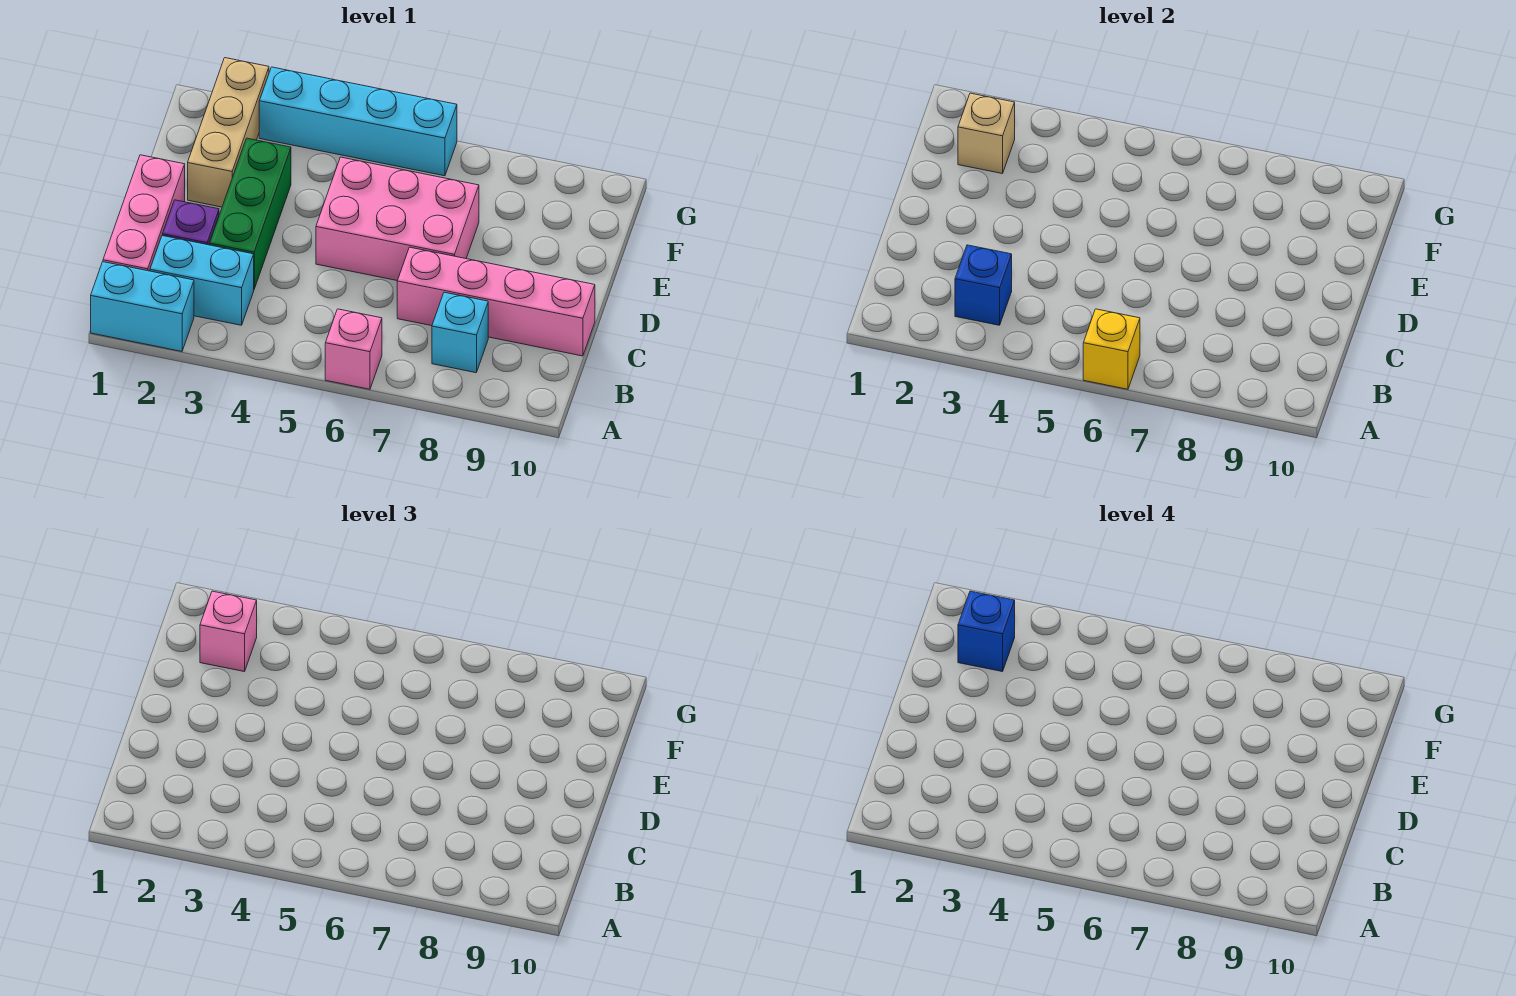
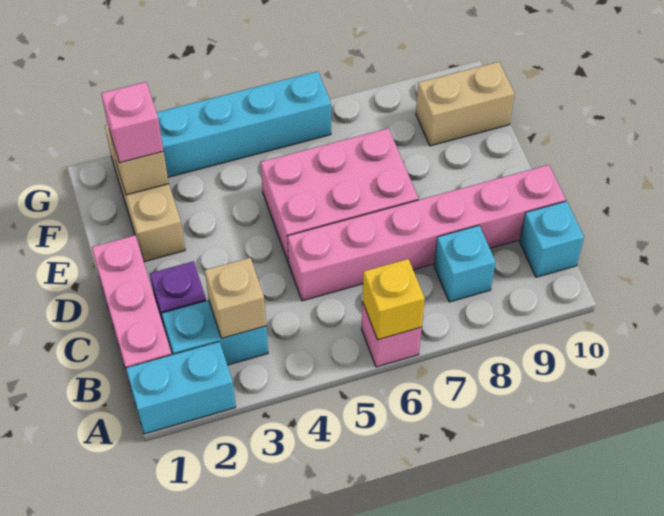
blue 1x1 brick [955,245,1012,325] -> tan 1x1 brick [205,258,266,338]
none -> cyan 1x1 brick [520,201,584,277]
green 1x3 brick [209,138,291,289] -> none
pink 1x4 brick [397,247,595,356] -> pink 1x6 brick [288,165,566,301]
blue 1x1 brick [958,591,1015,672] -> none
none -> tan 1x2 brick [416,62,514,146]

